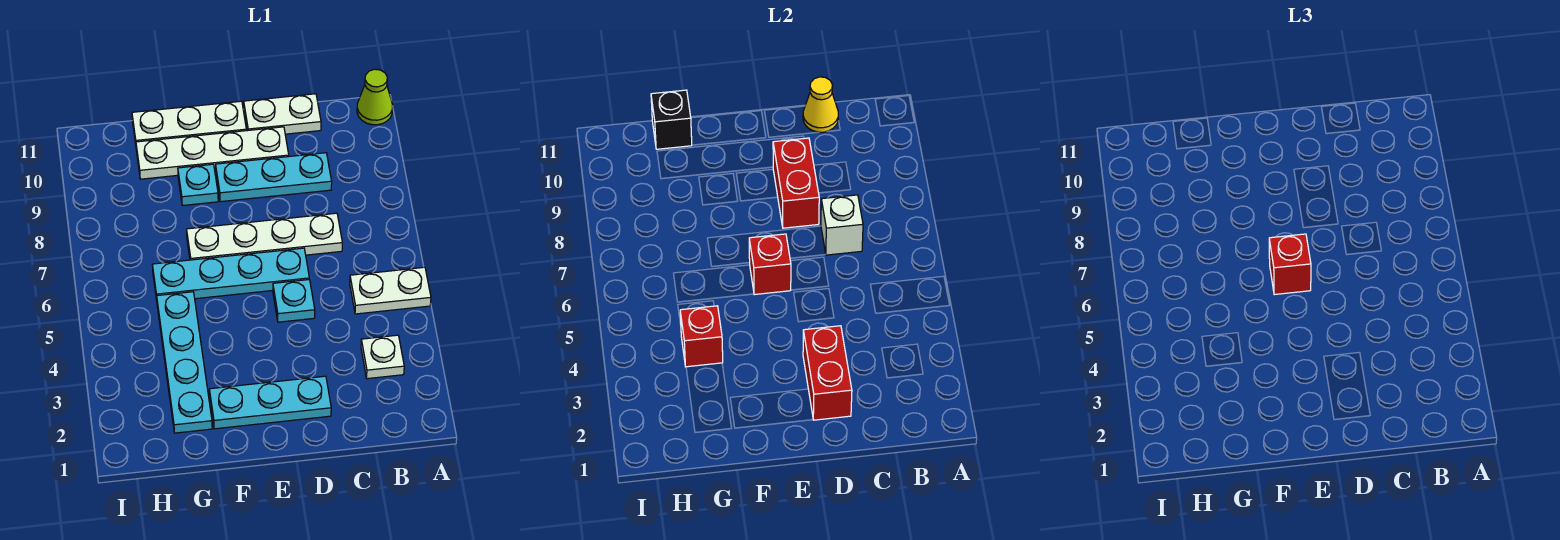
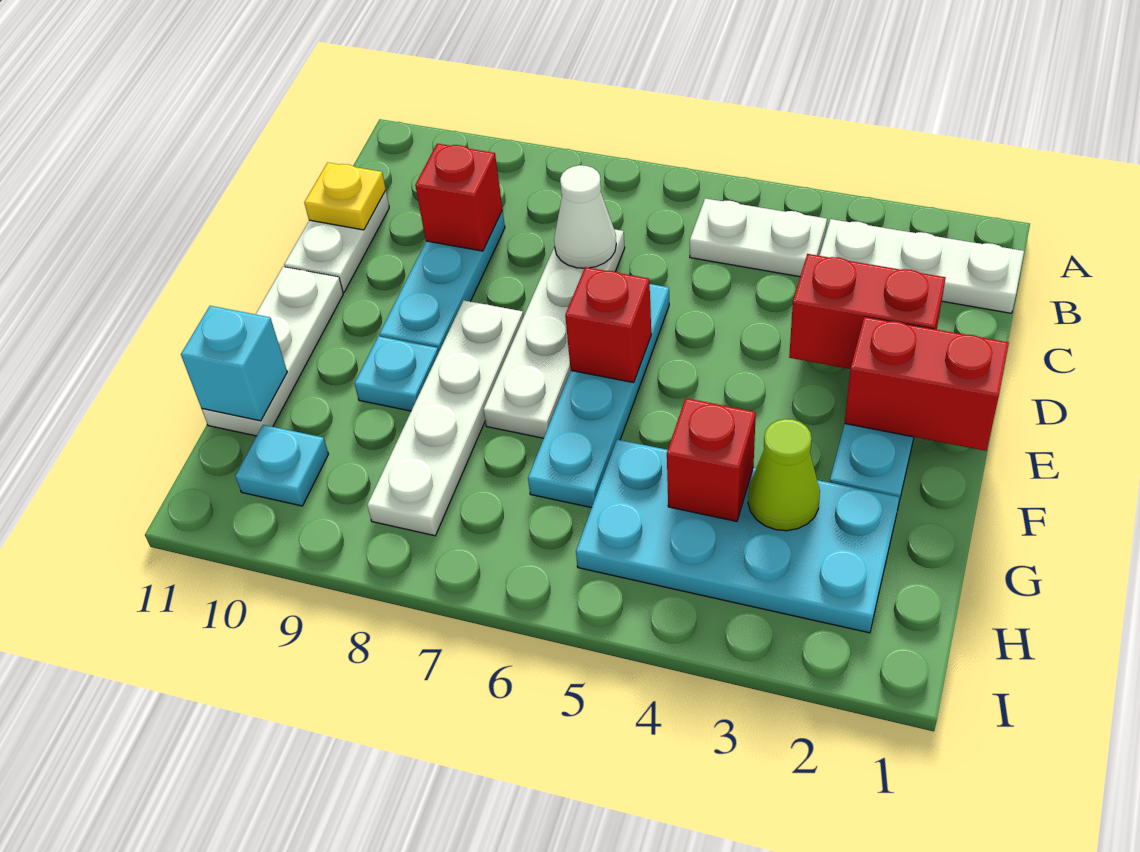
white 1x2 plate [350,267,431,314] -> white 1x2 plate turned to [690,198,827,277]
lime 1x1 cone [357,69,392,125] -> lime 1x1 cone moved to [748,419,820,531]
white 1x1 plate [361,335,404,379] -> white 1x3 plate [820,219,1024,313]
white 1x1 brick [821,195,863,255] -> white 1x1 cone [554,165,616,268]
yellow 1x1 cone [803,77,838,132] -> yellow 1x1 plate [304,163,386,230]
cyan 1x1 plate [273,280,315,322] -> cyan 1x1 plate moved to [235,425,328,506]
red 1x2 brick [773,138,819,228] -> red 1x2 brick moved to [845,317,1009,451]
white 1x4 plate [136,127,289,179] -> white 1x4 plate moved to [367,300,524,536]
red 1x1 brick [1269,234,1311,295] -> red 1x1 brick moved to [415,144,502,251]
cyan 1x4 plate [157,292,212,433] -> cyan 2x4 plate [576,440,899,633]
black 1x1 brick [651,90,692,149] -> cyan 1x1 brick [181,306,287,421]

